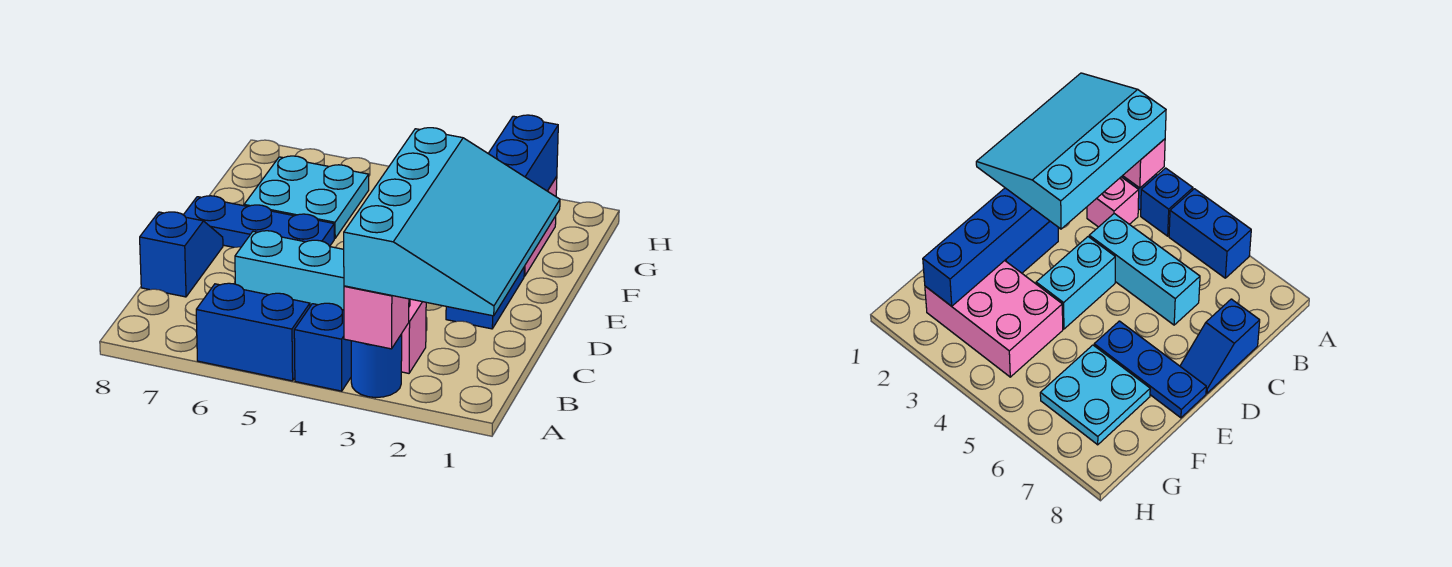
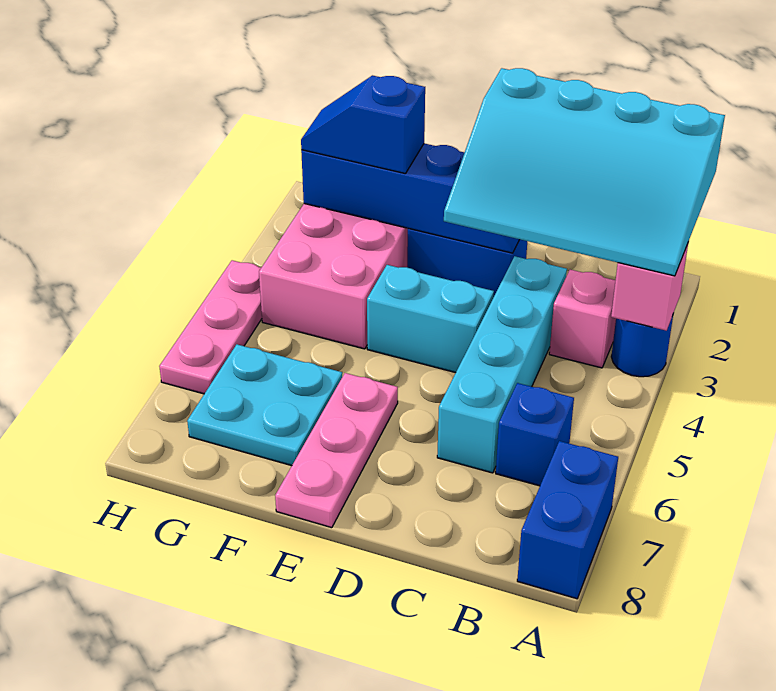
cyan 3x4 slope [344,128,560,316] -> cyan 3x4 slope turned to [444,68,725,276]
blue 1x1 brick [294,303,351,391] -> blue 1x1 brick moved to [496,383,574,486]
blue 1x2 brick [196,283,310,381] -> blue 1x2 brick moved to [517,441,618,599]
cyan 1x3 brick [235,231,344,310] -> cyan 1x4 brick [437,256,567,473]
blue 1x2 slope [140,212,223,297] -> blue 1x2 slope moved to [301,75,425,174]
blue 1x3 plate [184,196,334,247] -> pink 1x3 plate [275,373,398,528]
none -> pink 1x3 plate [159,260,262,394]

